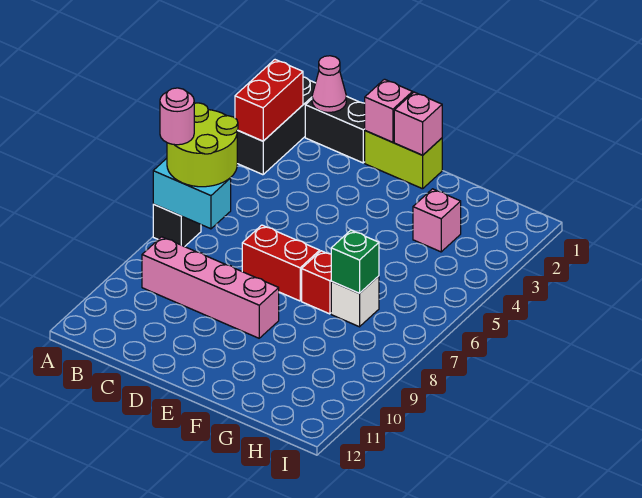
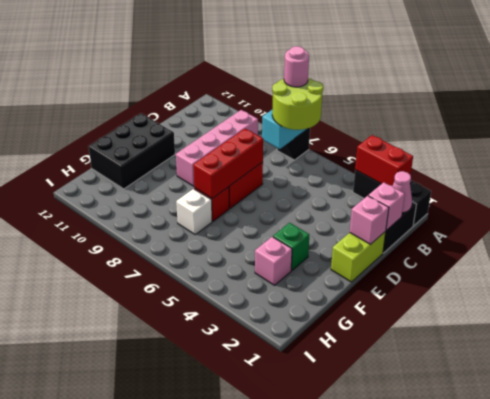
none -> red 1x3 brick [193,129,263,199]
pink 1x1 brick [394,92,442,155] -> pink 1x1 brick moved to [368,182,405,230]
none -> black 2x3 brick [89,114,175,189]
green 1x1 brick [331,230,379,293] -> green 1x1 brick moved to [273,223,309,270]

